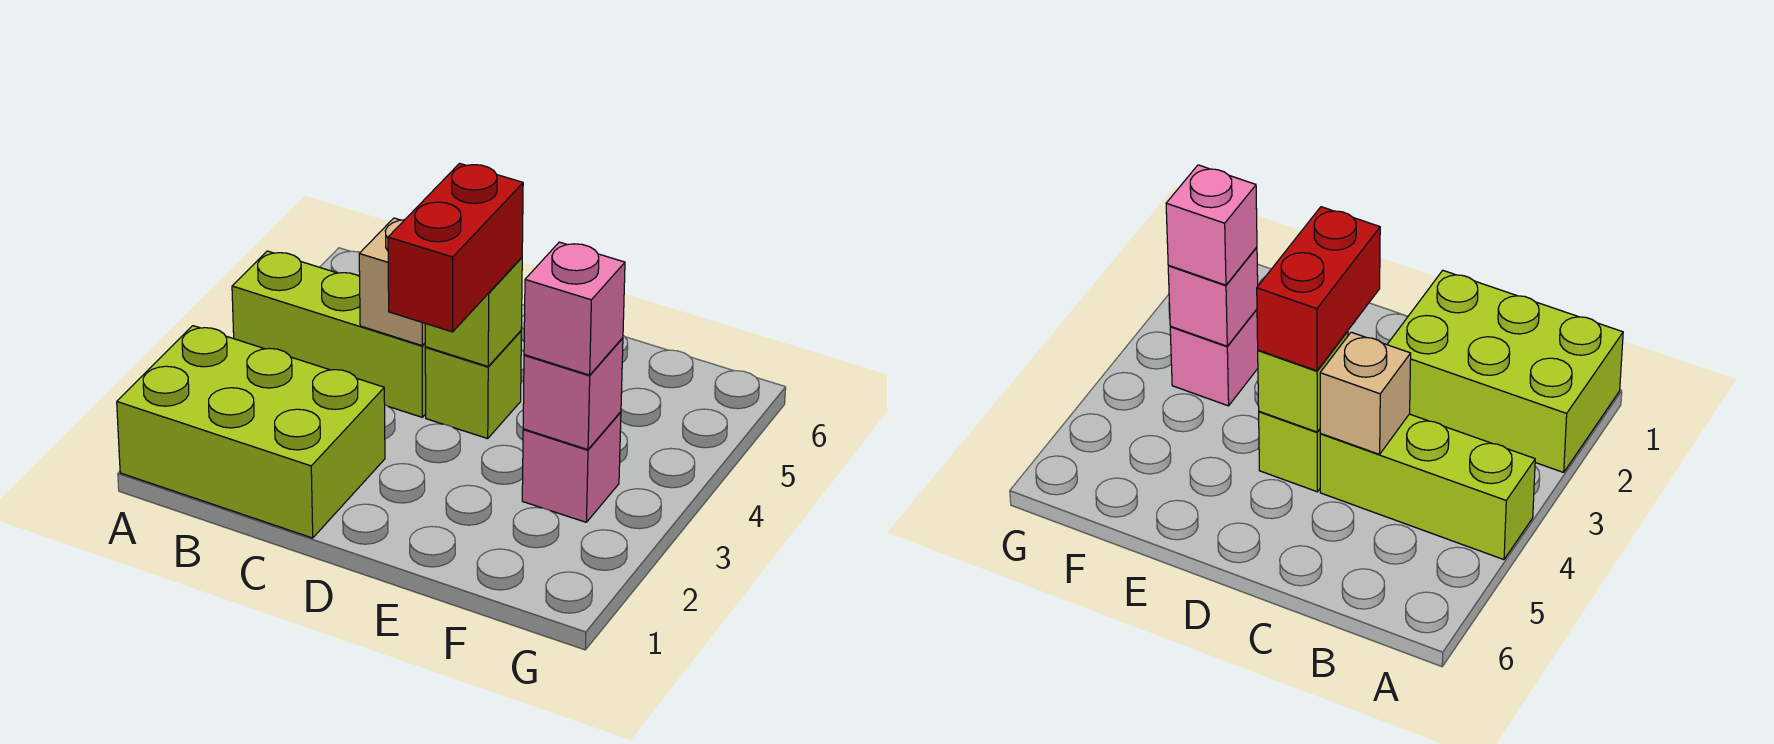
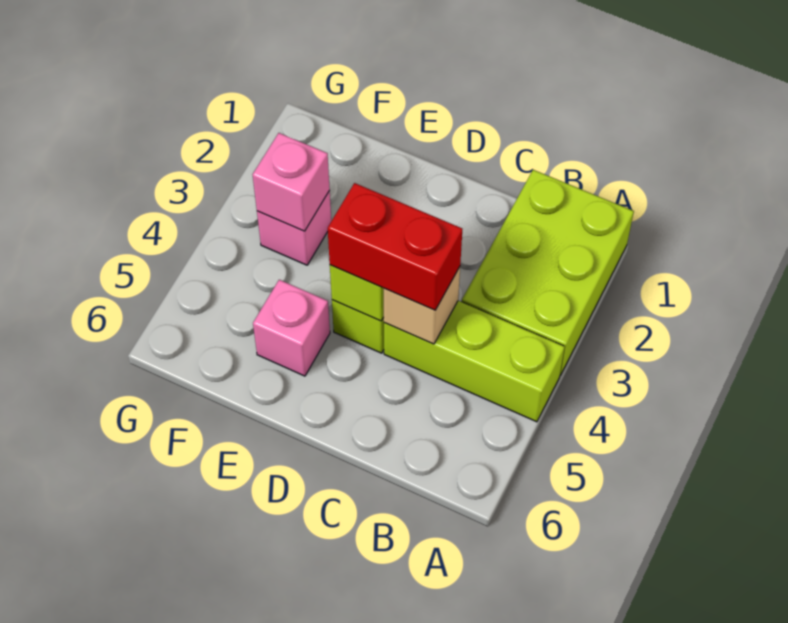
lime 2x3 brick [117,326,385,538] -> lime 2x3 brick turned to [462,170,634,375]
red 1x2 brick [388,163,523,332] -> red 1x2 brick turned to [328,183,462,310]
pink 1x1 brick [524,242,625,375] -> pink 1x1 brick moved to [253,280,330,376]

